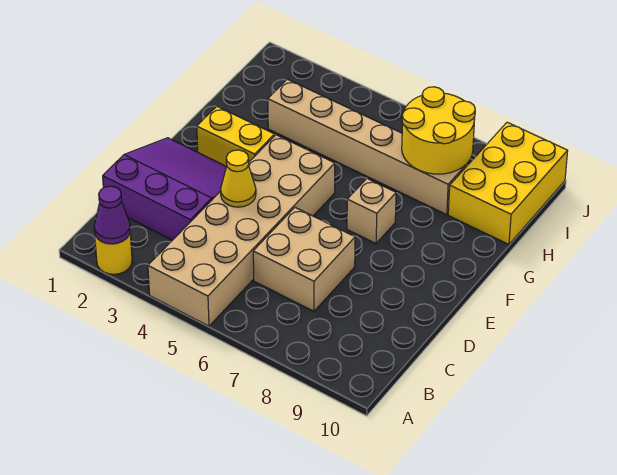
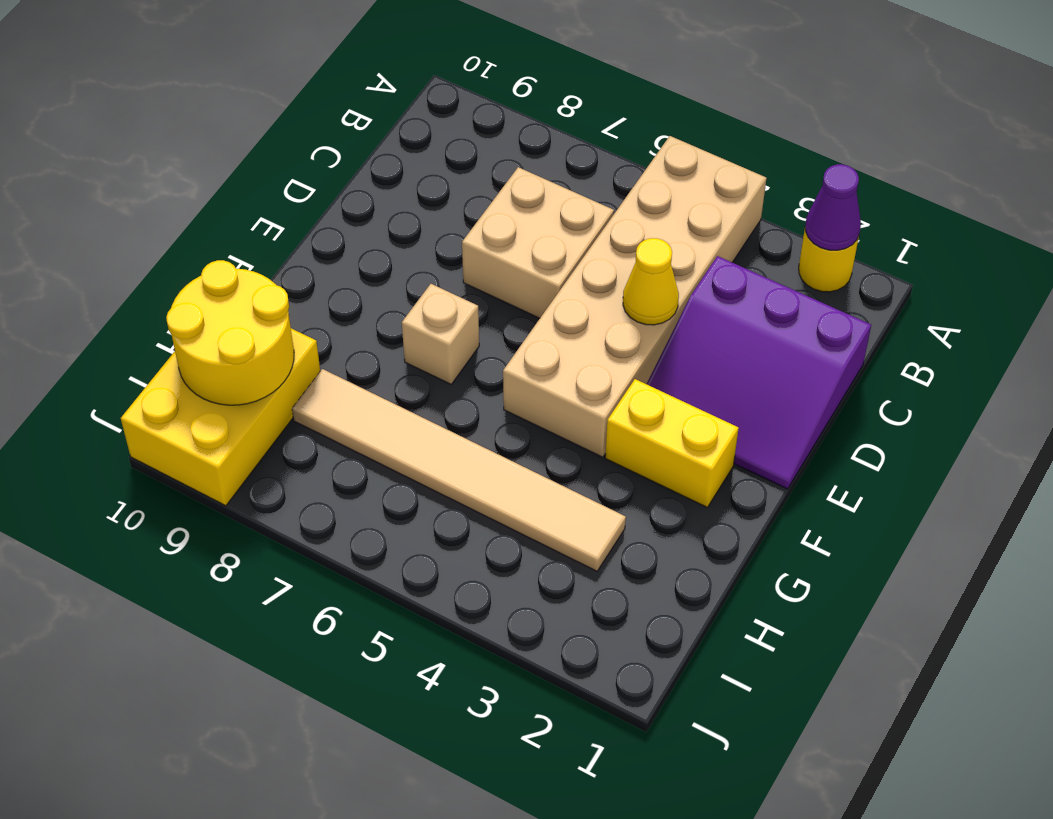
tan 1x6 brick [268,79,467,215] -> tan 1x6 tile [292,369,626,571]
yellow 2x2 round brick [402,87,475,174] -> yellow 2x2 round brick moved to [166,260,294,405]

